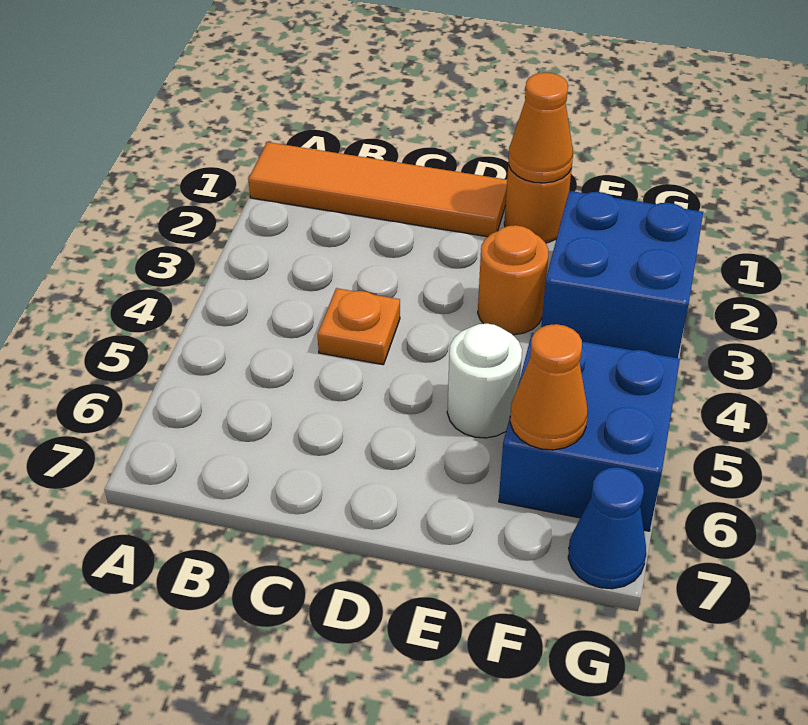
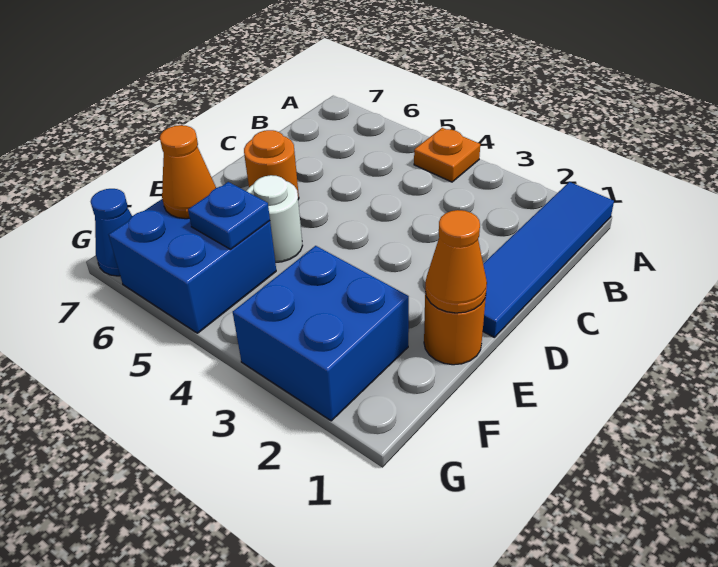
orange 1x4 tile [248,142,507,237] -> blue 1x4 tile [483,182,614,337]
orange 1x1 plate [318,288,400,365] -> orange 1x1 plate moved to [414,128,480,182]
orange 1x1 round brick [478,225,549,335] -> orange 1x1 round brick moved to [244,130,299,199]
none -> blue 1x1 plate [188,182,270,249]

